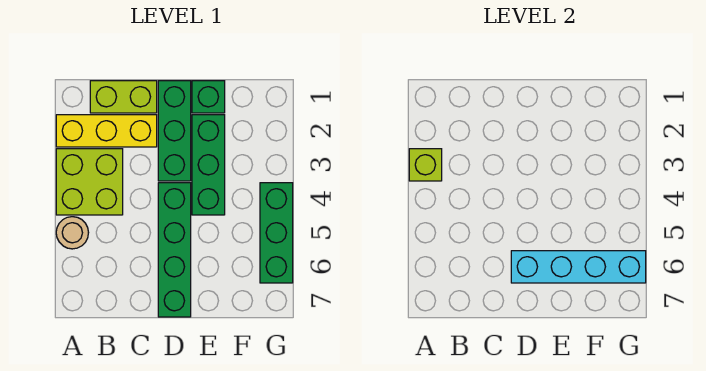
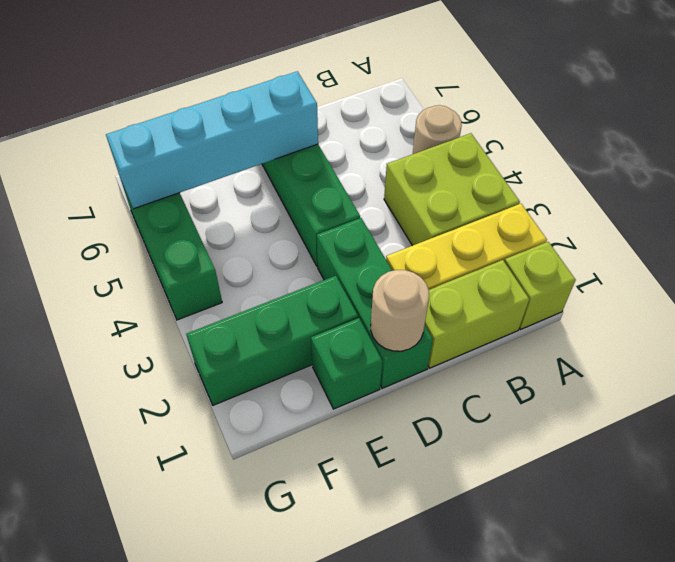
lime 1x1 brick [409,149,442,181] -> lime 1x1 brick moved to [504,242,576,329]
none -> tan 1x1 round brick [371,270,429,351]
green 1x3 brick [192,115,225,215] -> green 1x3 brick turned to [186,276,358,405]

